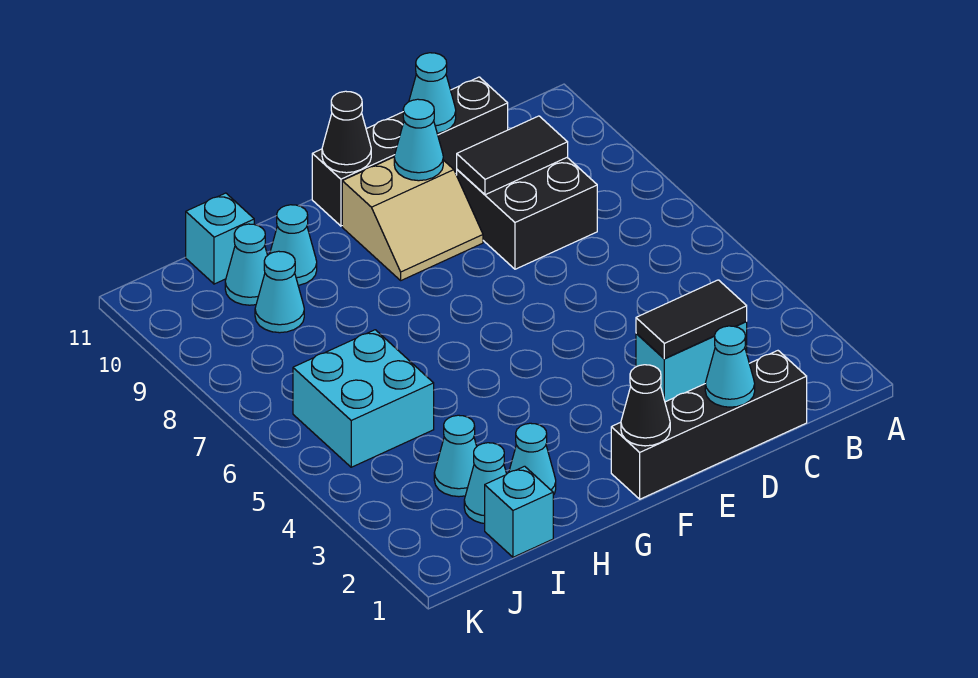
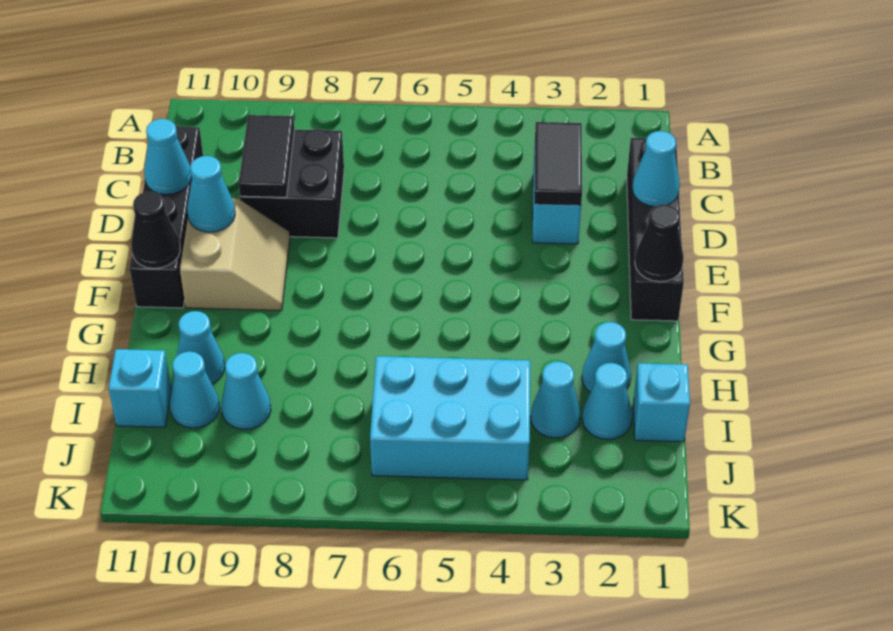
cyan 2x2 brick [293,330,434,467] -> cyan 2x3 brick [370,356,530,480]

